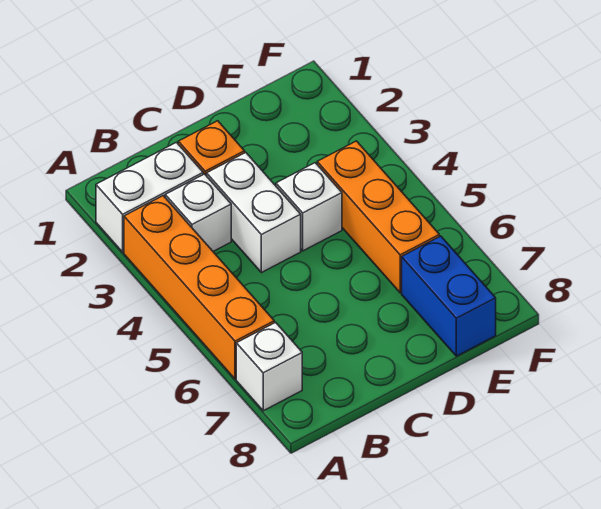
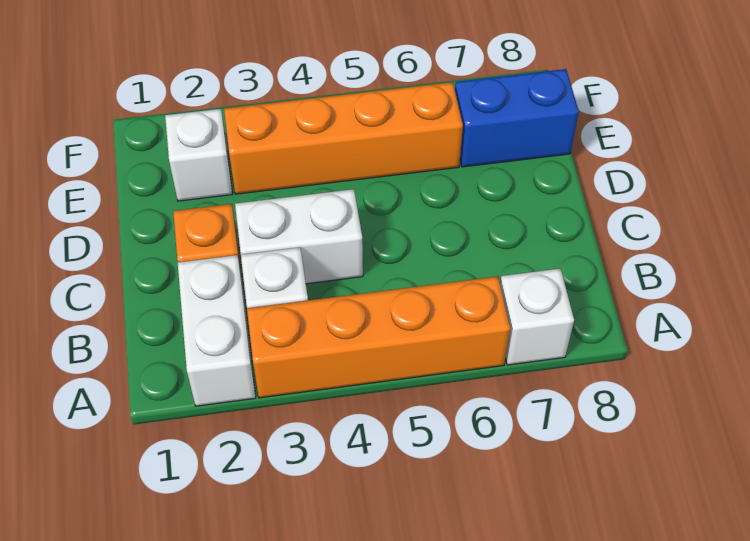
white 1x1 brick [276,163,342,251] -> white 1x1 brick moved to [165,109,232,201]
orange 1x3 brick [317,141,439,293] -> orange 1x4 brick [224,82,463,194]

